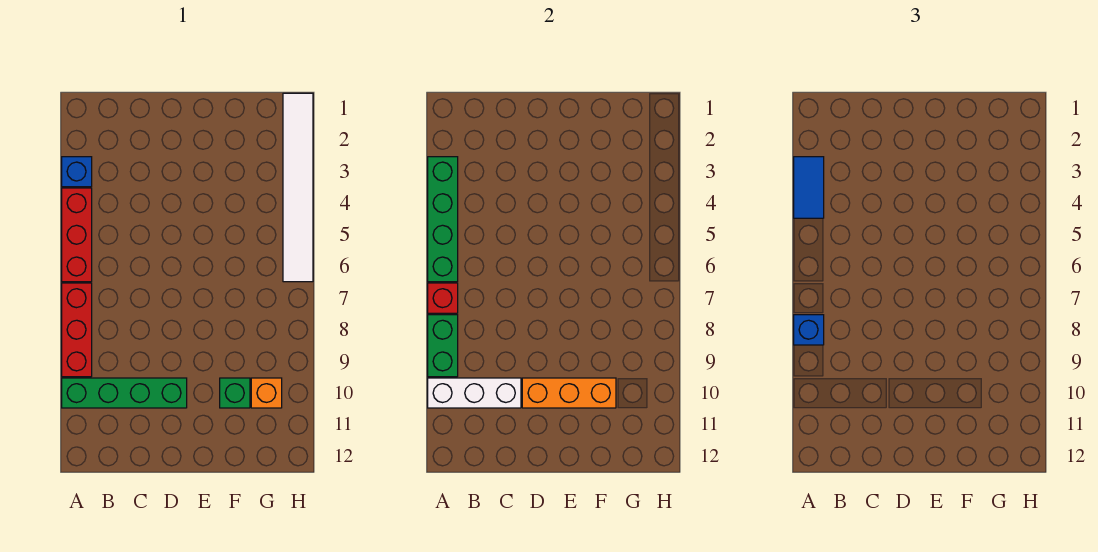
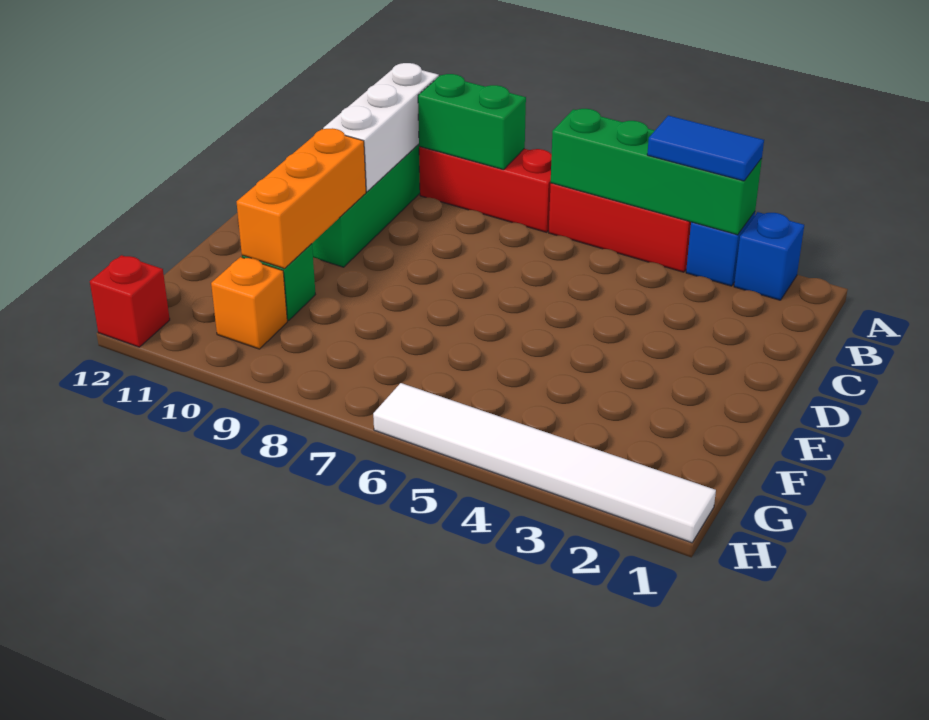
red 1x1 brick [428,283,458,313] -> red 1x1 brick moved to [90,255,170,347]
blue 1x1 brick [794,315,824,345] -> blue 1x1 brick moved to [734,212,804,300]

